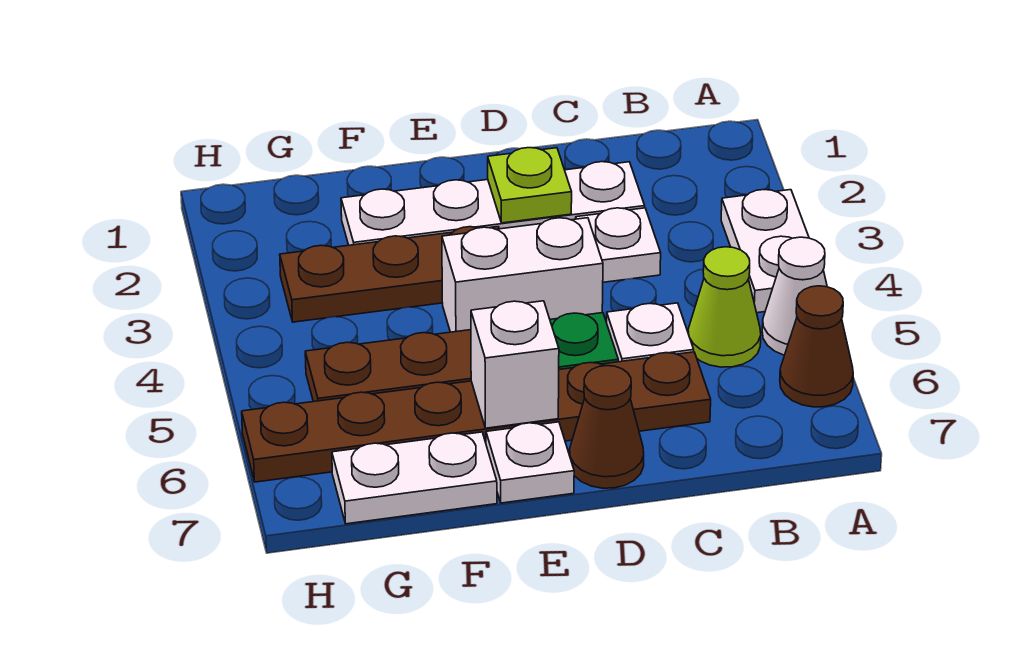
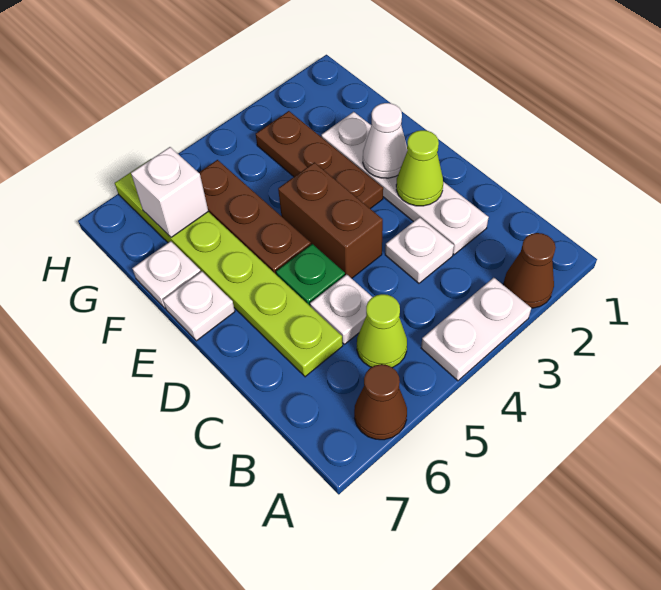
white 1x1 cone [762,237,827,355] -> white 1x1 cone moved to [363,103,407,178]
brown 1x6 plate [242,352,711,482] -> lime 1x6 plate [115,159,343,377]
lime 1x1 plate [488,148,572,223] -> lime 1x1 cone [396,130,443,206]
white 1x2 brick [442,218,603,332] -> brown 1x2 brick [278,162,383,278]
brown 1x1 cone [570,366,644,488] -> brown 1x1 cone moved to [503,233,556,308]
white 1x1 brick [471,301,559,428] -> white 1x1 brick moved to [131,147,208,237]
white 1x2 plate [332,432,497,524] -> white 1x1 plate [132,241,201,308]

